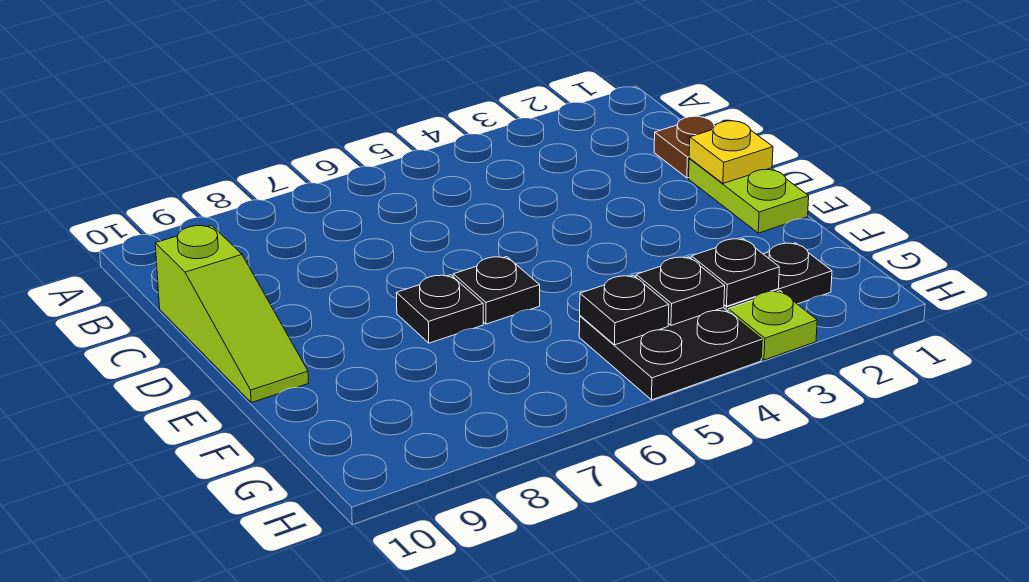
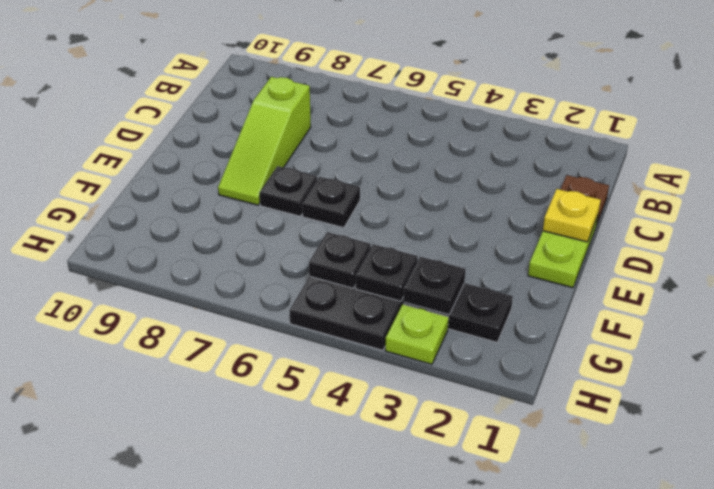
lime 1x3 slope [155,225,309,403] -> lime 1x3 slope moved to [218,77,311,205]

